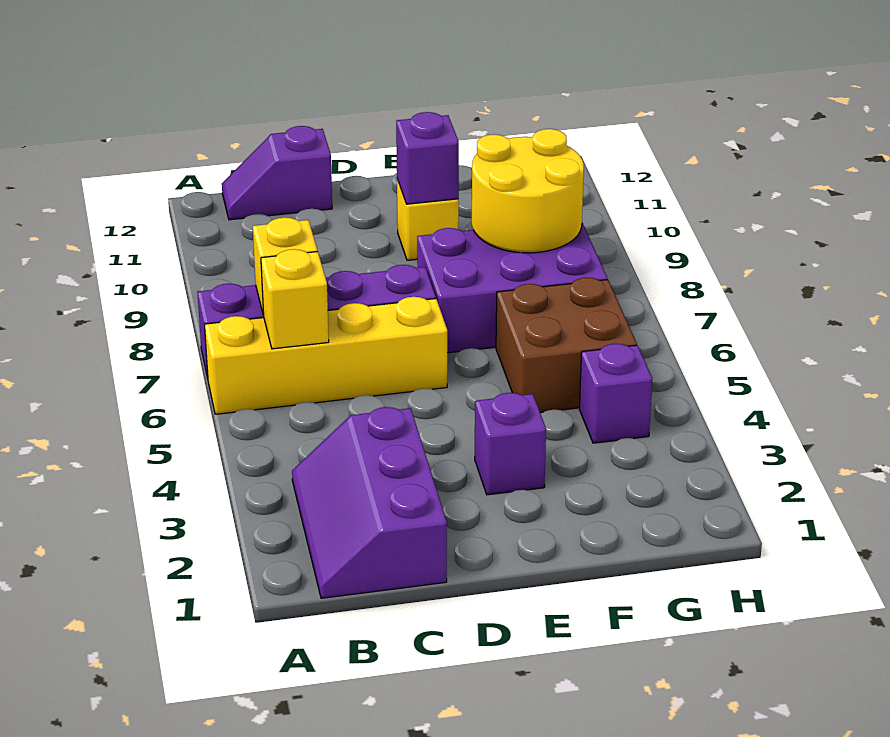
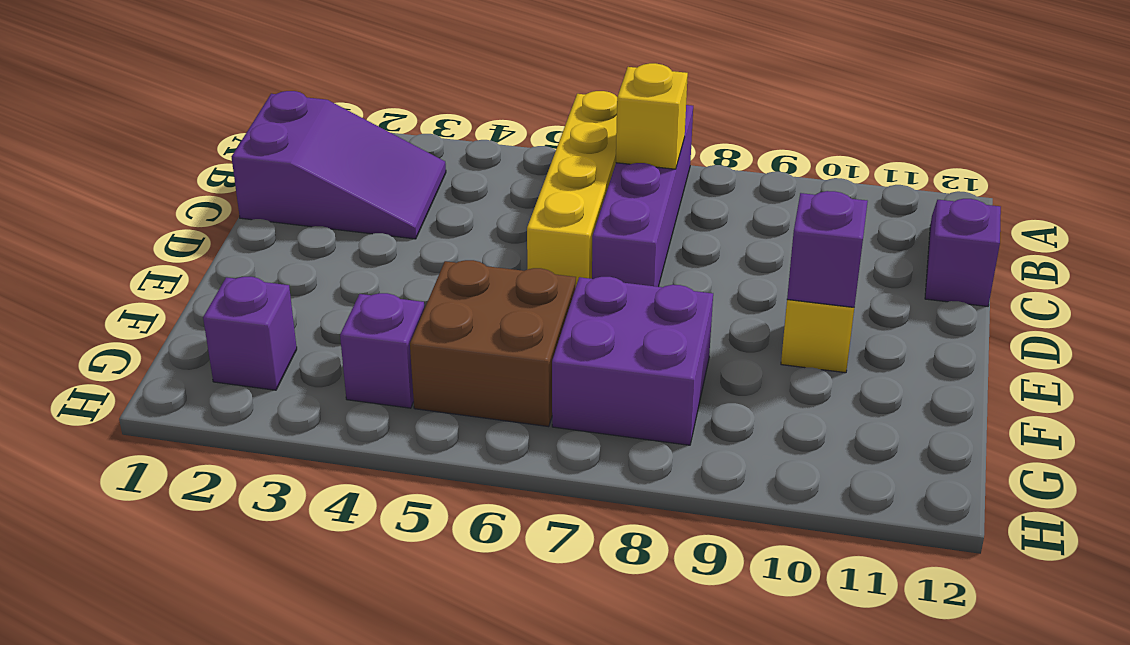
purple 2x3 slope [292,407,447,598] -> purple 2x3 slope turned to [232,91,446,239]
yellow 1x1 brick [261,249,329,349] -> none
purple 1x1 brick [475,393,546,495] -> purple 1x1 brick moved to [203,277,297,390]
purple 2x3 brick [417,223,607,353] -> purple 2x2 brick [552,277,713,445]
yellow 2x2 round brick [472,129,584,253] -> none

